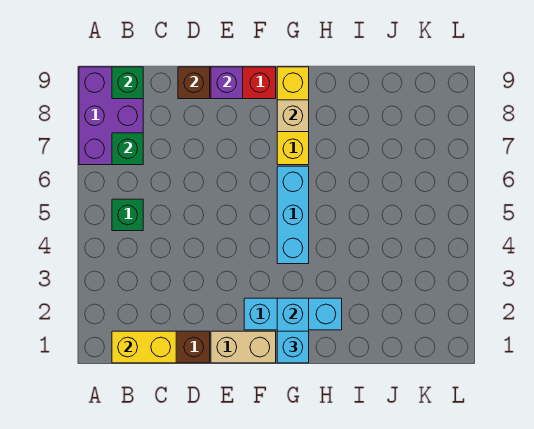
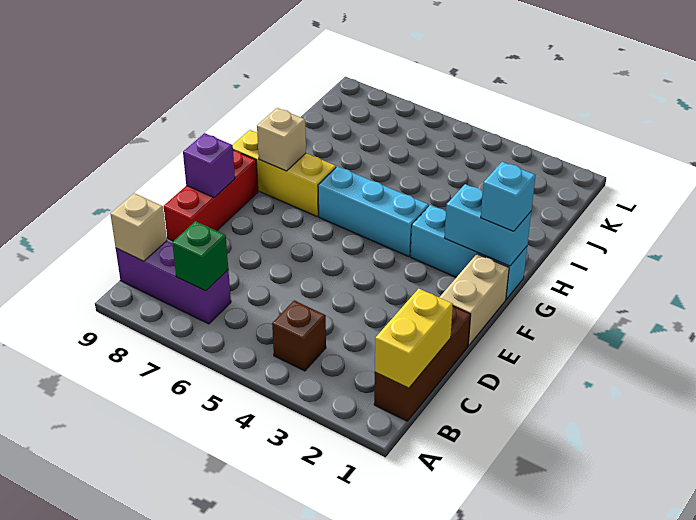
purple 2x3 brick [79,67,143,165] -> purple 1x3 brick [116,241,231,324]
green 1x1 brick [112,199,143,231] -> none
green 1x1 brick [112,67,143,99] -> tan 1x1 brick [111,193,167,261]
brown 1x1 brick [178,67,210,99] -> brown 1x1 brick moved to [272,300,326,371]
cyan 1x3 brick [244,298,342,330] -> cyan 1x3 brick turned to [411,205,527,299]

